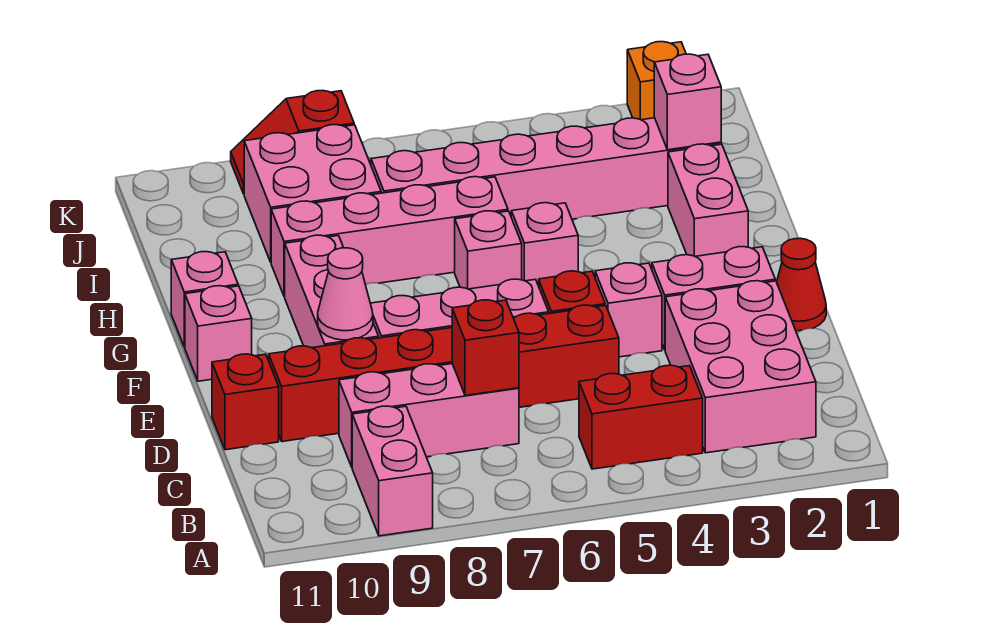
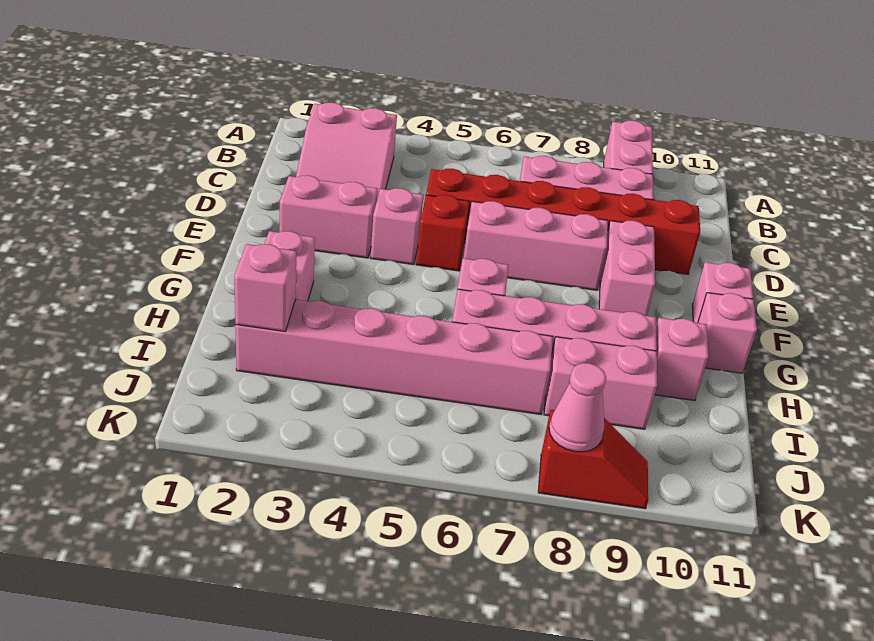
pink 2x3 brick [665,281,816,453] -> pink 2x3 slope [296,103,397,198]
red 1x2 brick [579,365,703,469] -> none
red 1x1 brick [452,300,519,396] -> none
red 1x1 brick [212,354,279,450] -> none
red 1x1 cone [777,238,826,331] -> none
pink 1x3 brick [285,235,379,348] -> pink 1x2 brick [599,221,655,316]
pink 1x1 cone [318,248,373,340] -> pink 1x1 cone moved to [549,363,606,452]
pink 1x1 brick [511,203,578,286] -> pink 1x1 brick moved to [655,318,709,401]
pink 2x2 brick [244,125,381,262] -> pink 1x2 brick [544,337,657,429]
orange 1x1 brick [627,42,686,120] -> none

